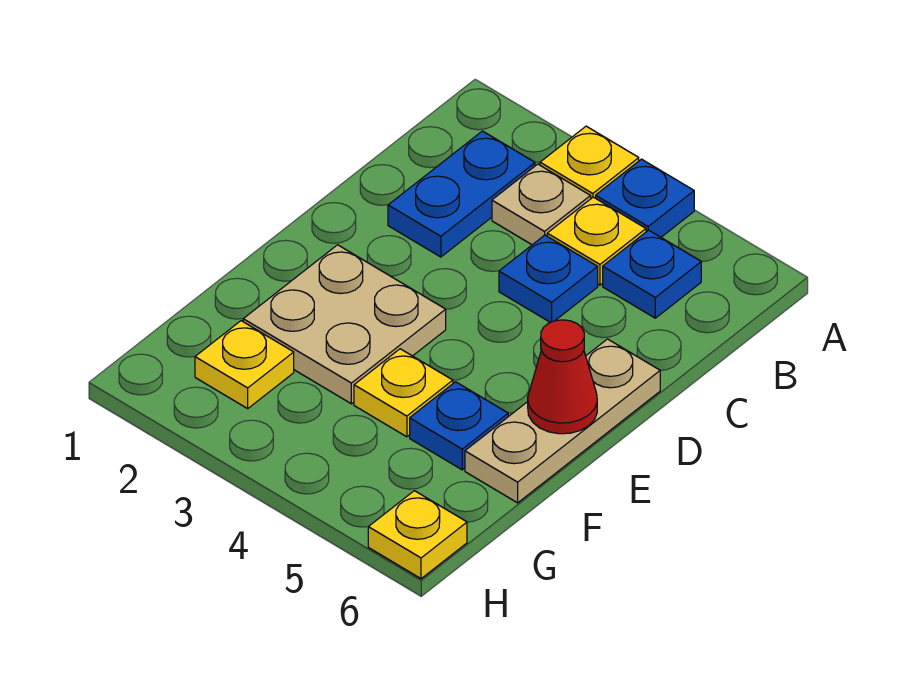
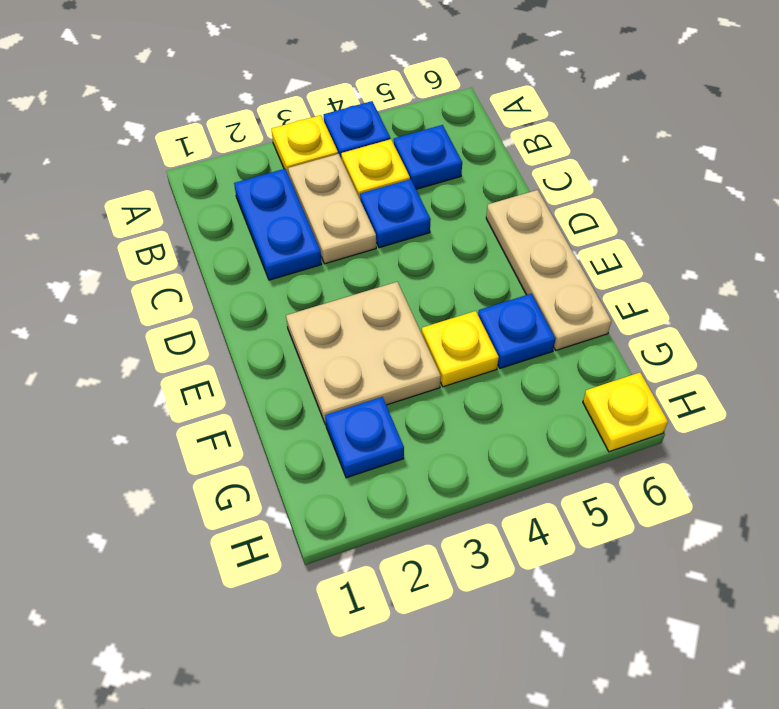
tan 1x1 plate [492,164,591,245] -> tan 1x2 plate [288,154,376,264]
red 1x1 cone [528,320,597,434] -> none
yellow 1x1 plate [195,321,294,408] -> blue 1x1 plate [325,397,404,478]

